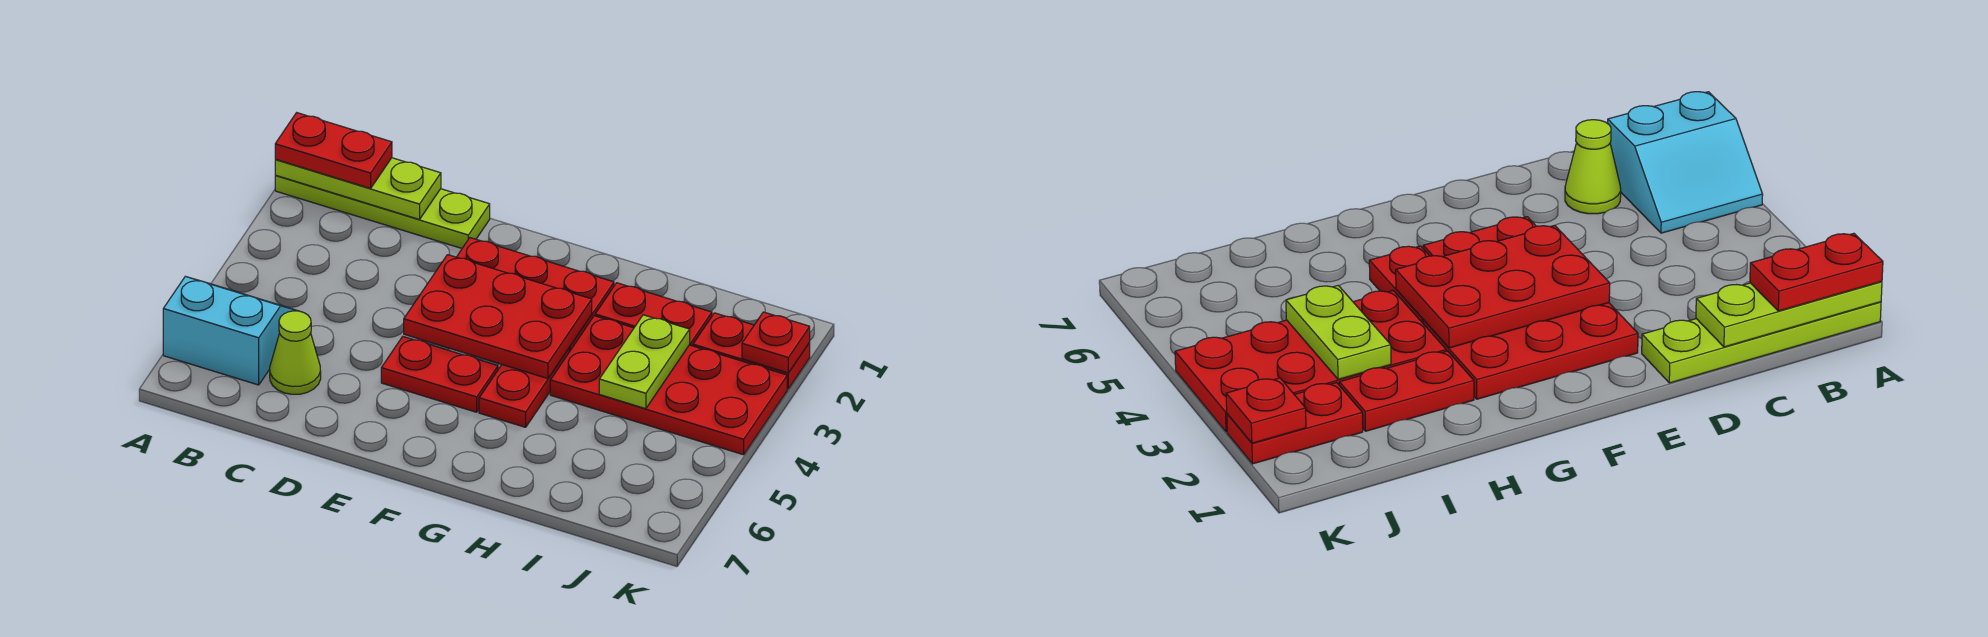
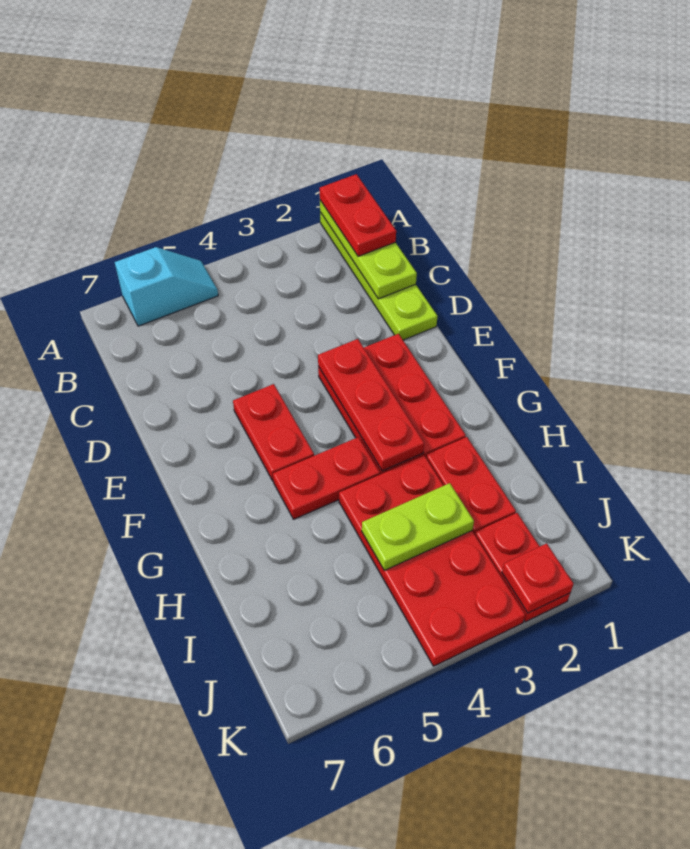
cyan 2x2 slope [163,276,297,385] -> cyan 1x2 slope [115,247,218,326]
lime 1x1 cone [270,311,321,394] -> none
red 2x3 plate [404,255,592,379] -> red 1x3 plate [318,339,424,471]

